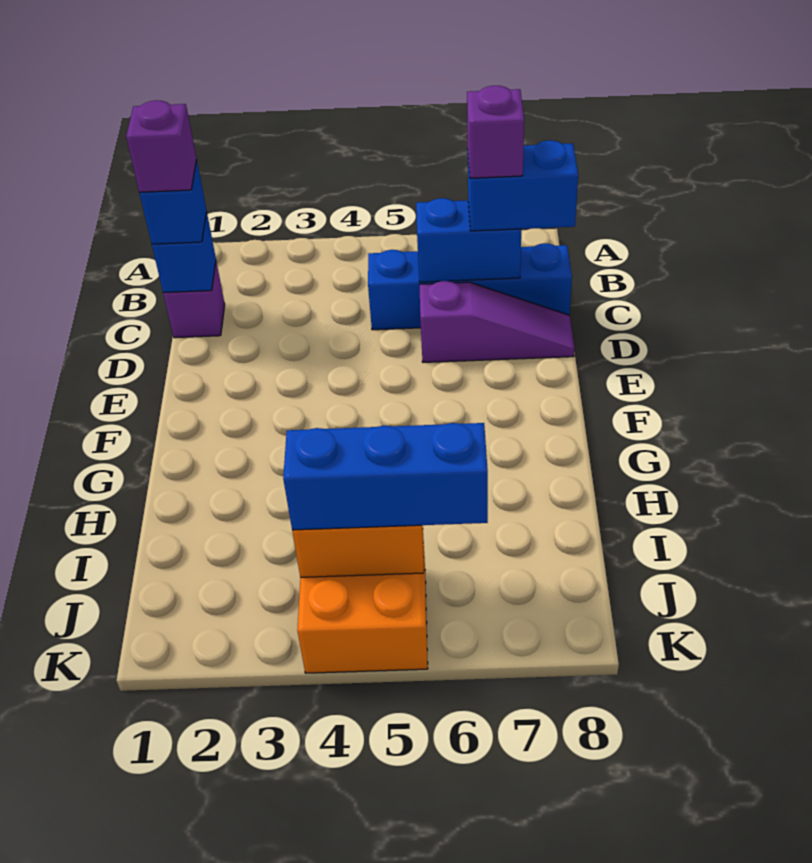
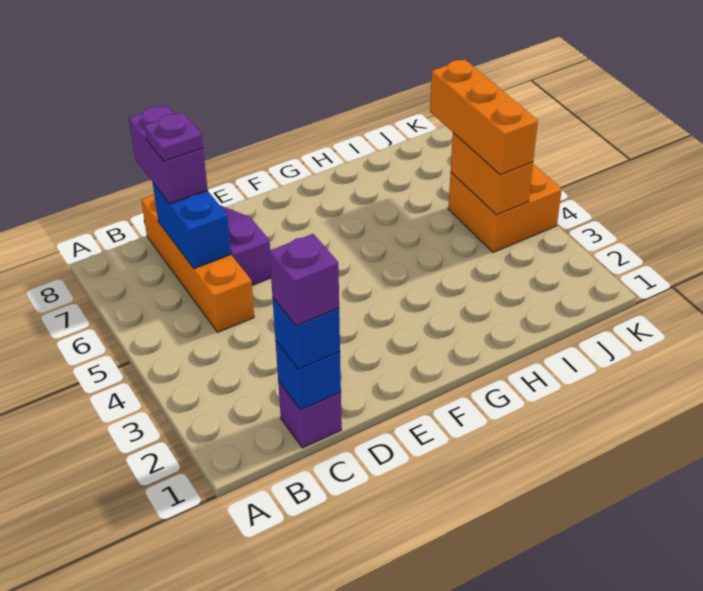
blue 1x4 brick [368,243,572,330] -> orange 1x4 brick [141,195,254,332]
blue 1x2 brick [468,140,578,231] -> purple 1x2 brick [129,105,208,204]
purple 1x1 brick [467,86,524,178] -> purple 1x1 plate [144,113,203,161]
blue 1x3 brick [283,423,488,530] -> orange 1x3 brick [430,59,538,175]

